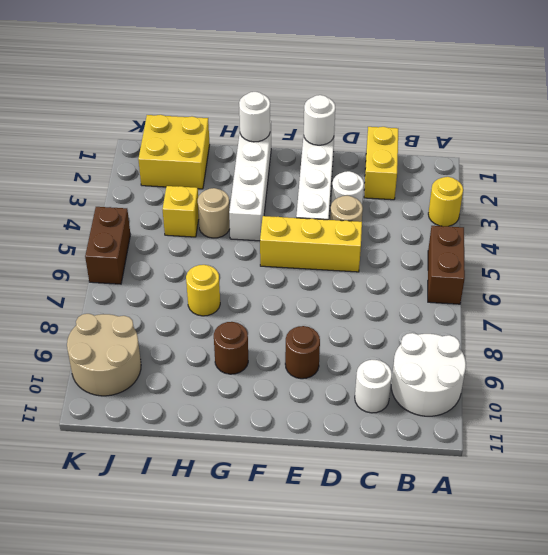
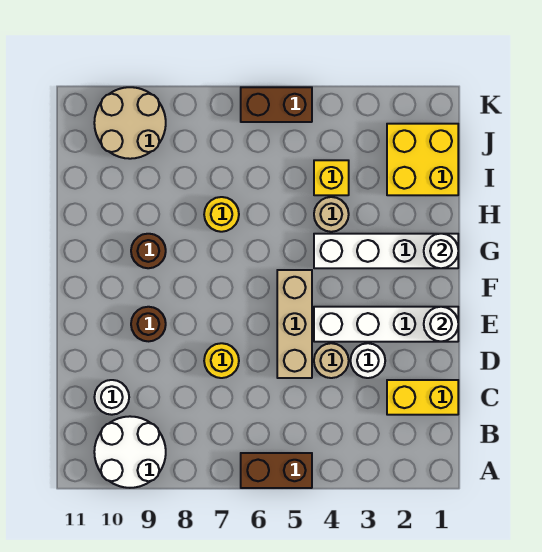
yellow 1x1 round brick [428,177,463,226] -> yellow 1x1 round brick moved to [204,343,239,378]
yellow 1x3 brick [260,216,362,272] -> tan 1x3 brick [277,270,312,378]

